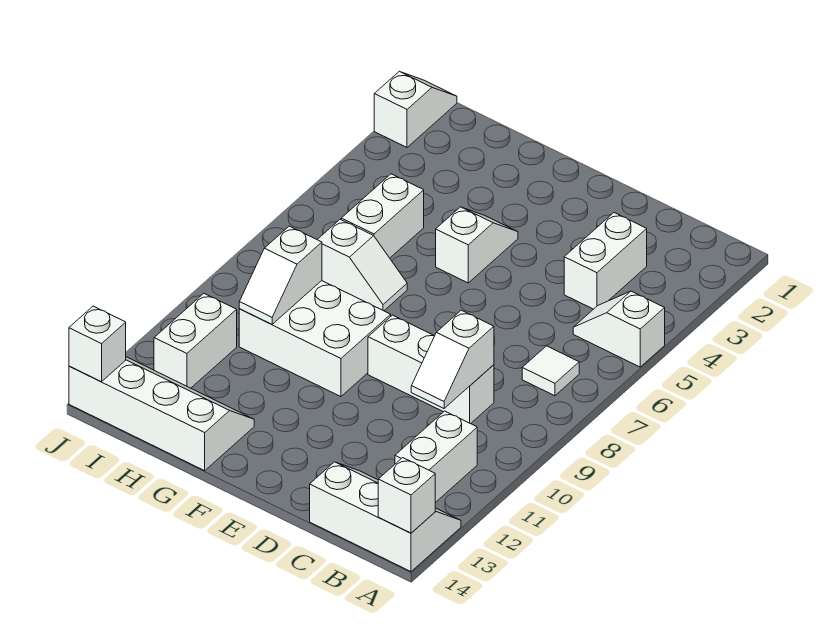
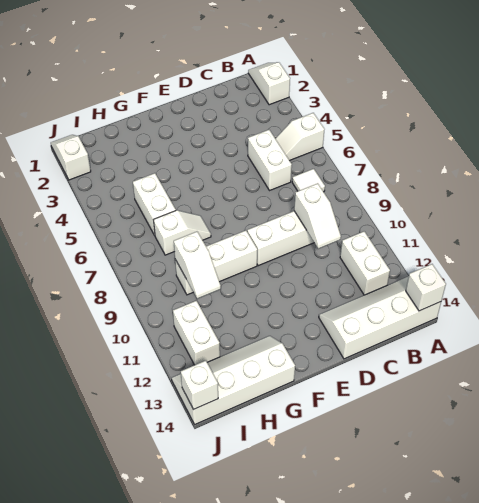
white 2x3 slope [310,462,461,572] -> white 2x4 slope [319,276,441,359]
white 1x2 brick [564,213,647,309] -> white 1x2 brick moved to [248,130,292,191]
white 1x2 slope [436,207,518,283] -> white 1x2 slope moved to [248,62,290,105]
white 2x3 brick [239,281,391,397] -> white 1x3 brick [175,230,257,295]

